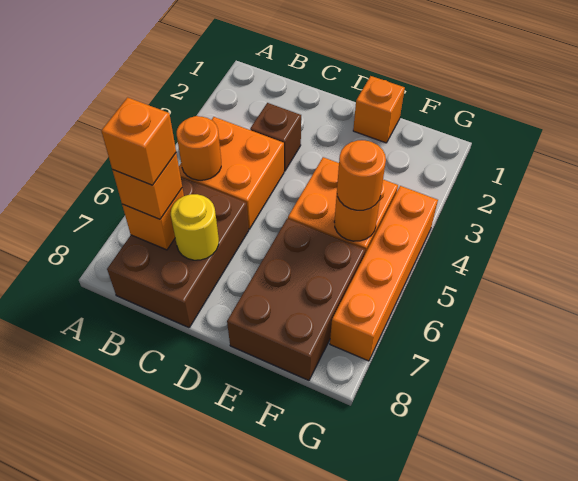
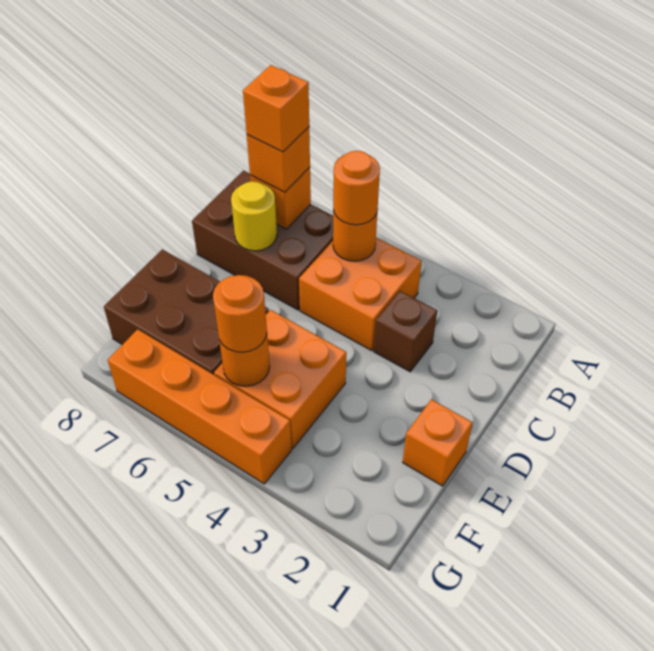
none -> orange 1x1 round brick [333,151,380,225]

